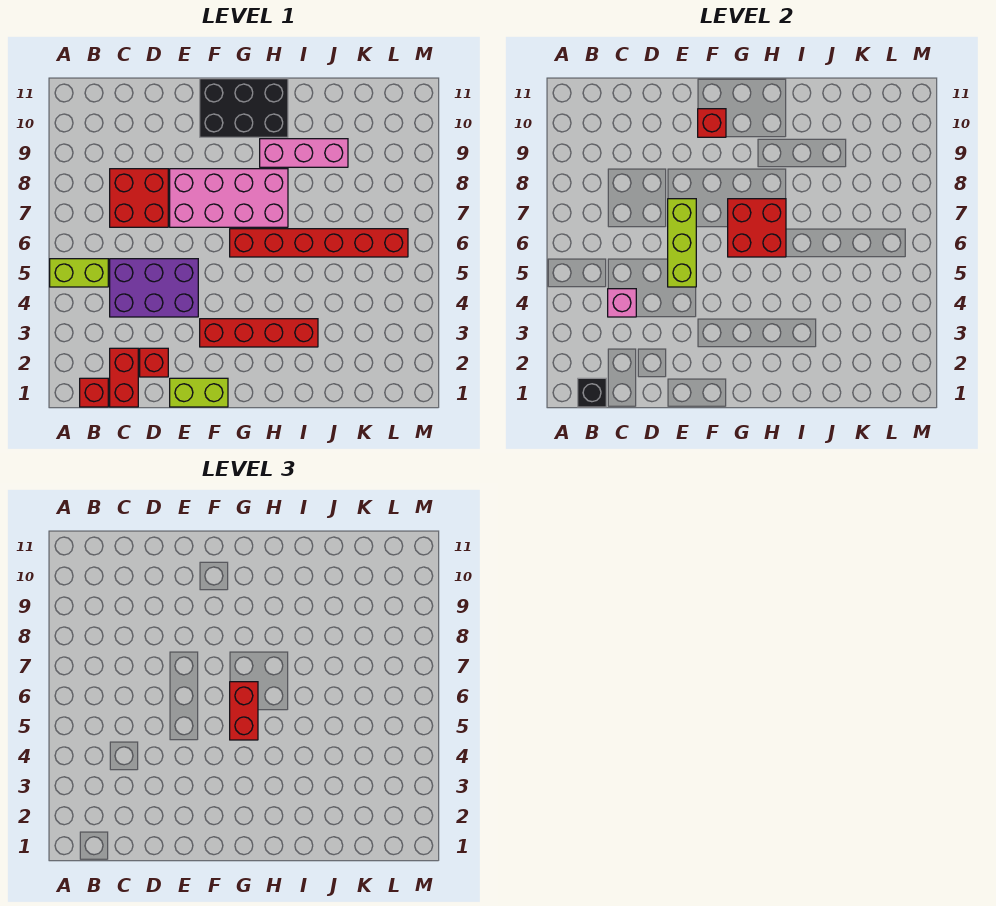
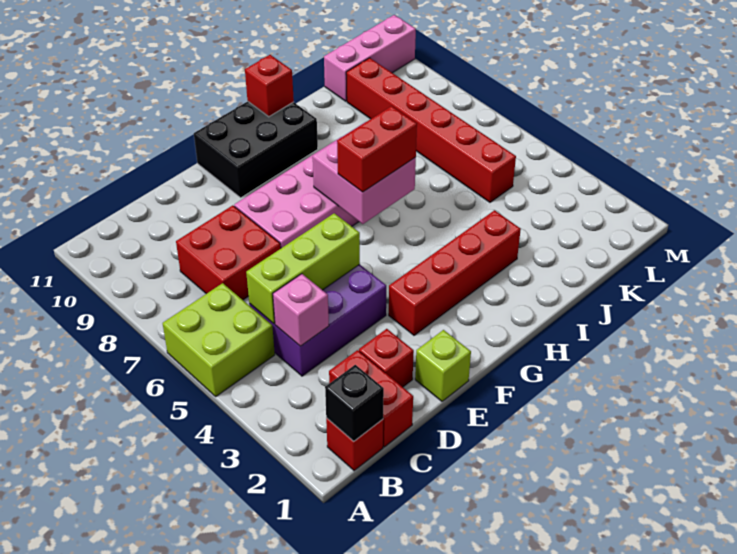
lime 1x2 brick [50,259,108,287] -> lime 2x2 brick [163,283,275,396]
lime 1x2 brick [170,378,228,407] -> lime 1x1 brick [415,330,471,401]
lime 1x3 brick [668,199,696,287] -> lime 1x3 brick turned to [246,213,360,324]
red 1x1 brick [698,109,726,137] -> red 1x1 brick moved to [245,55,294,117]
red 1x2 brick [230,682,258,740] -> red 1x2 brick turned to [337,106,417,192]
red 1x6 brick [230,229,408,257] -> red 1x6 brick turned to [346,58,516,202]
red 2x2 brick [728,199,786,257] -> pink 2x2 brick [313,123,416,224]
pink 1x3 brick [260,139,348,167] -> pink 1x3 brick moved to [324,15,416,101]

